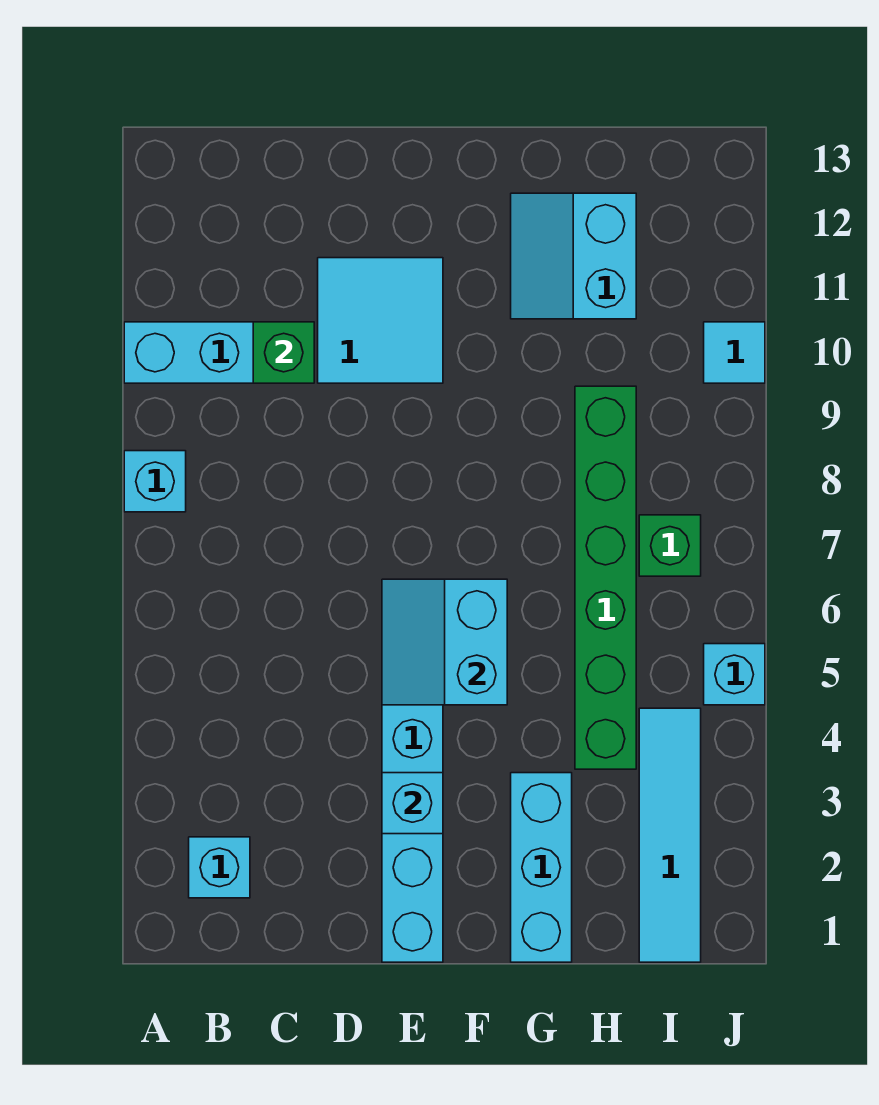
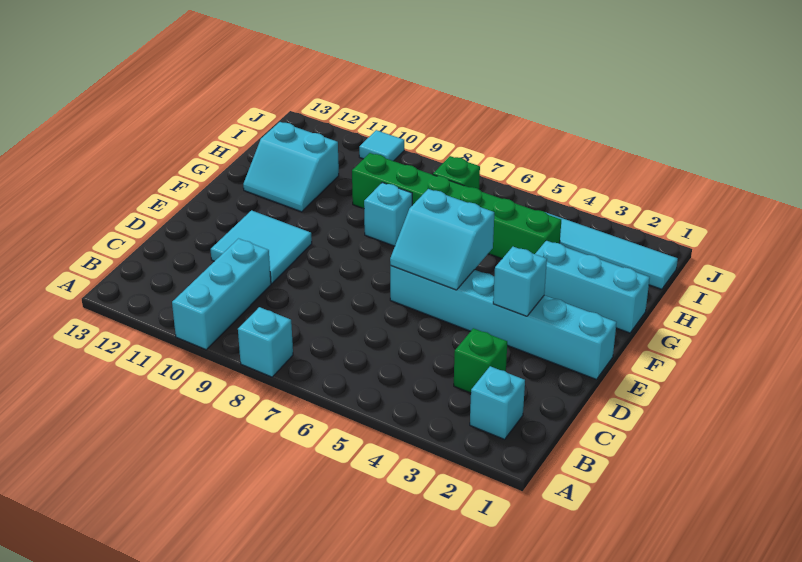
green 1x1 brick [253,322,314,383] -> green 1x1 brick moved to [454,328,507,393]
cyan 1x1 brick [704,644,765,705] -> cyan 1x1 brick moved to [364,182,412,246]

